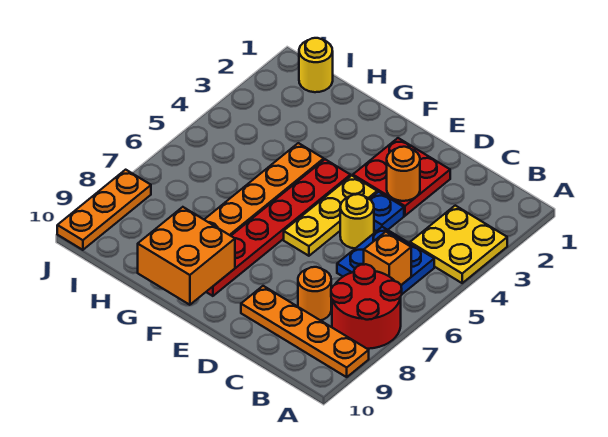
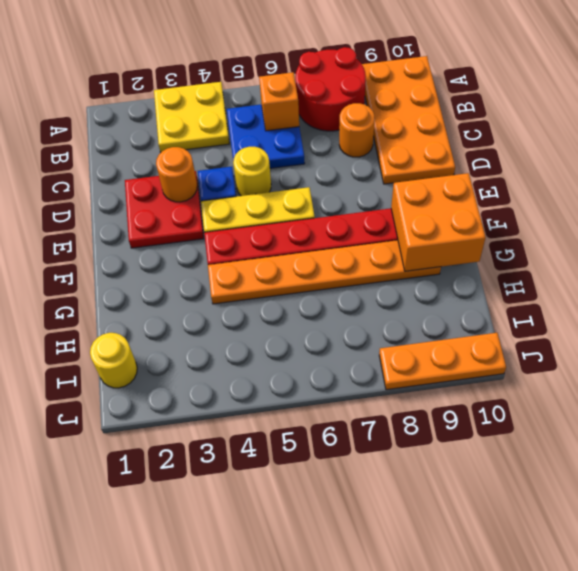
orange 1x4 plate [241,286,369,377] -> orange 2x4 plate [362,56,455,184]

